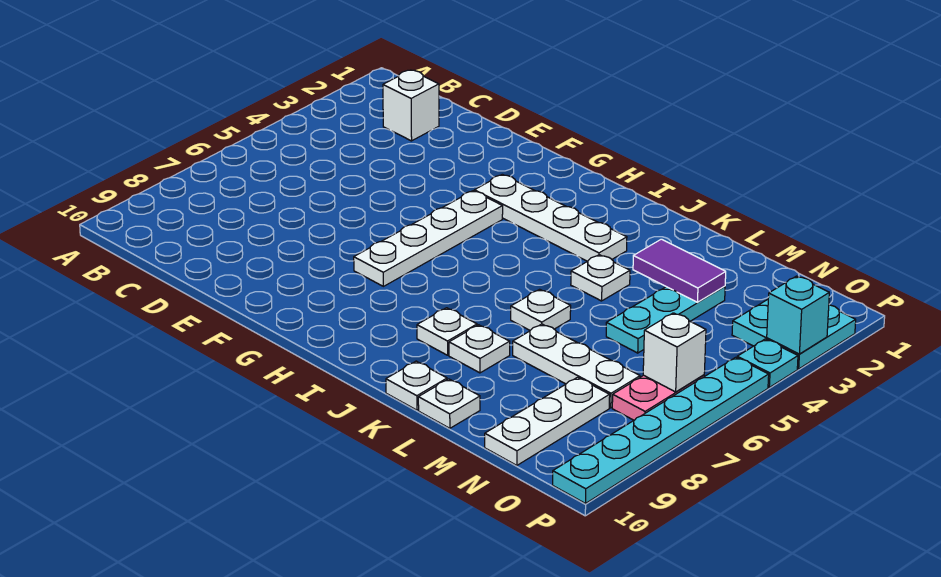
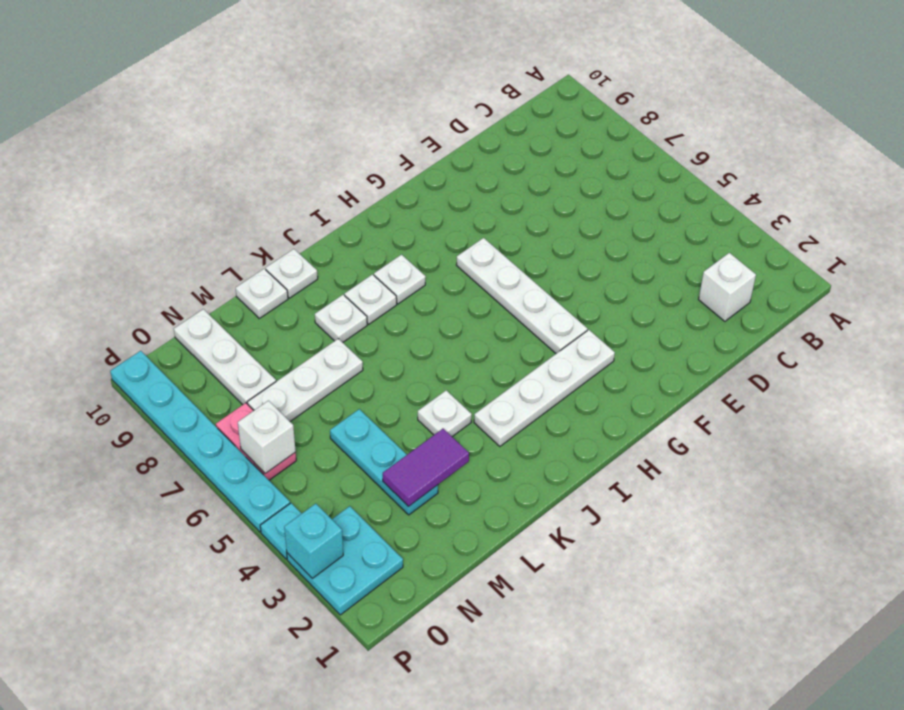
white 1x1 plate [511,289,571,330] -> white 1x1 plate moved to [374,255,426,304]

